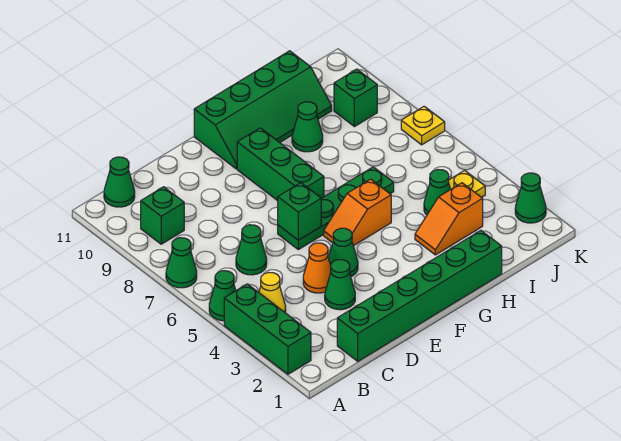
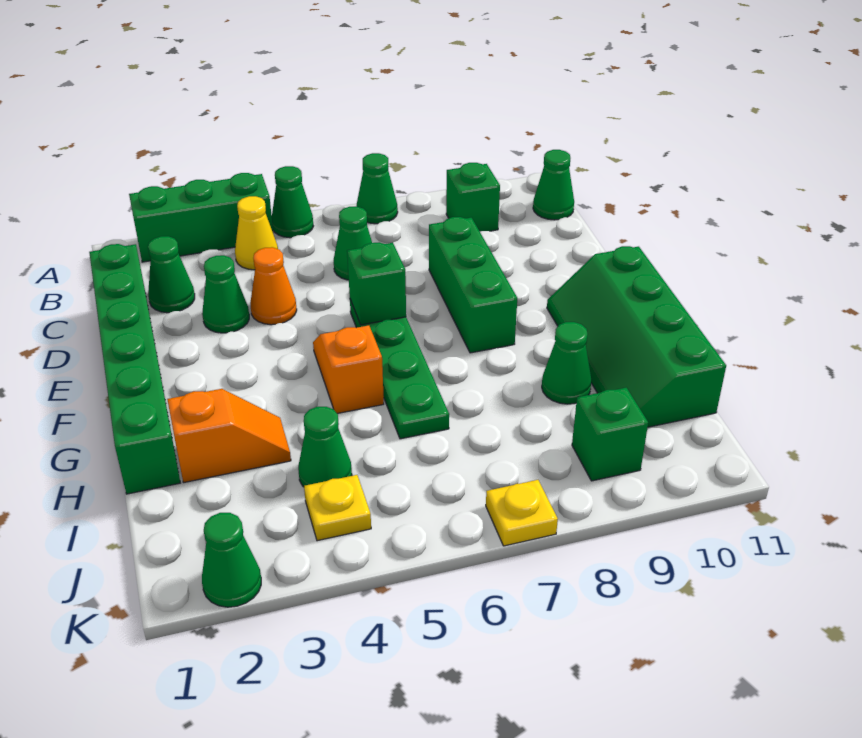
green 1x1 cone [329,228,358,276] -> green 1x1 cone moved to [148,236,195,313]
green 1x3 brick [237,128,324,201] -> green 1x3 brick turned to [429,217,517,353]
orange 1x2 slope [415,183,483,255] -> orange 1x2 slope turned to [167,389,291,483]

